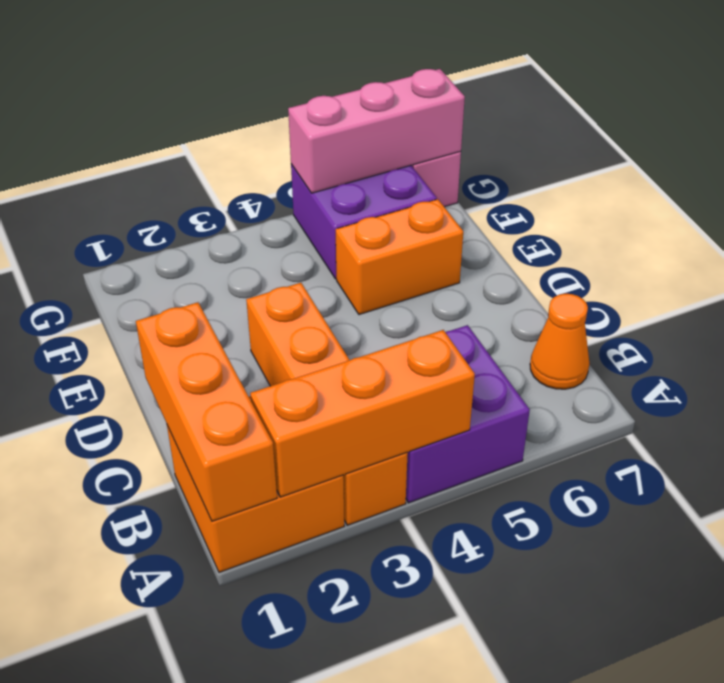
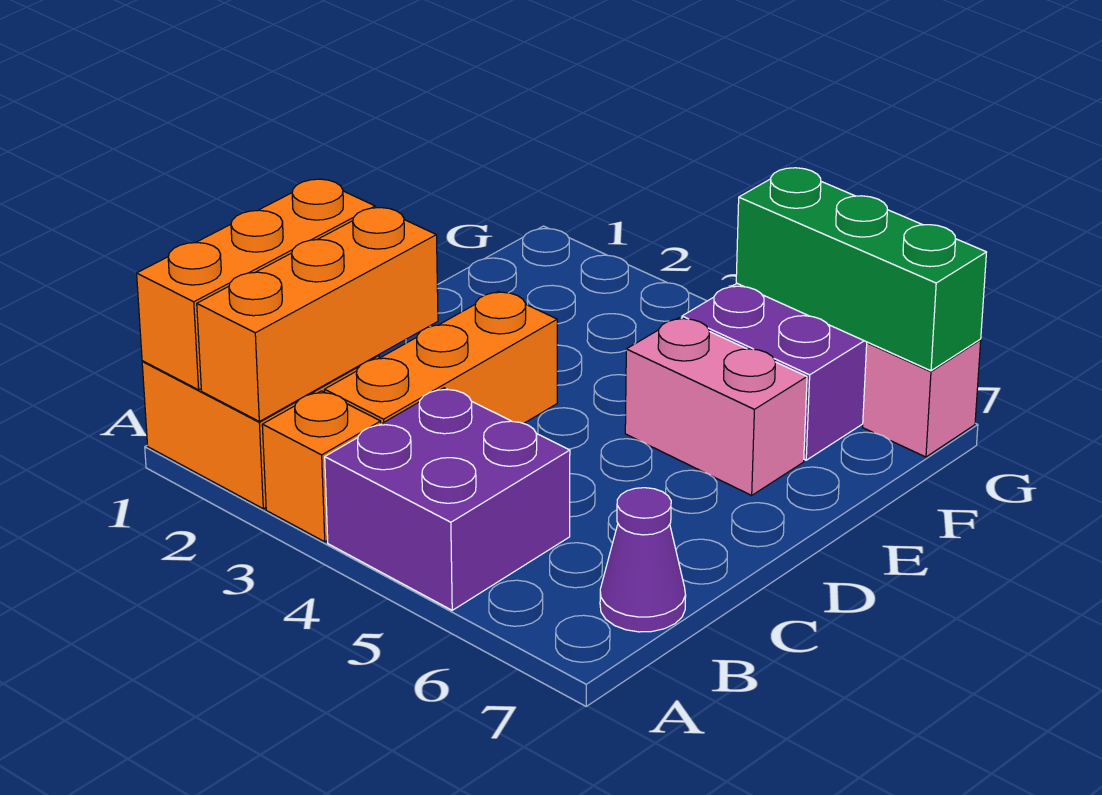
orange 1x3 brick [250,330,475,497] -> orange 1x3 brick turned to [197,208,438,421]
orange 1x1 cone [530,294,589,389] -> purple 1x1 cone [600,488,686,632]
orange 1x2 brick [336,199,463,315] -> pink 1x2 brick [625,318,807,495]
pink 1x3 brick [288,69,465,193] -> green 1x3 brick [736,168,987,371]

